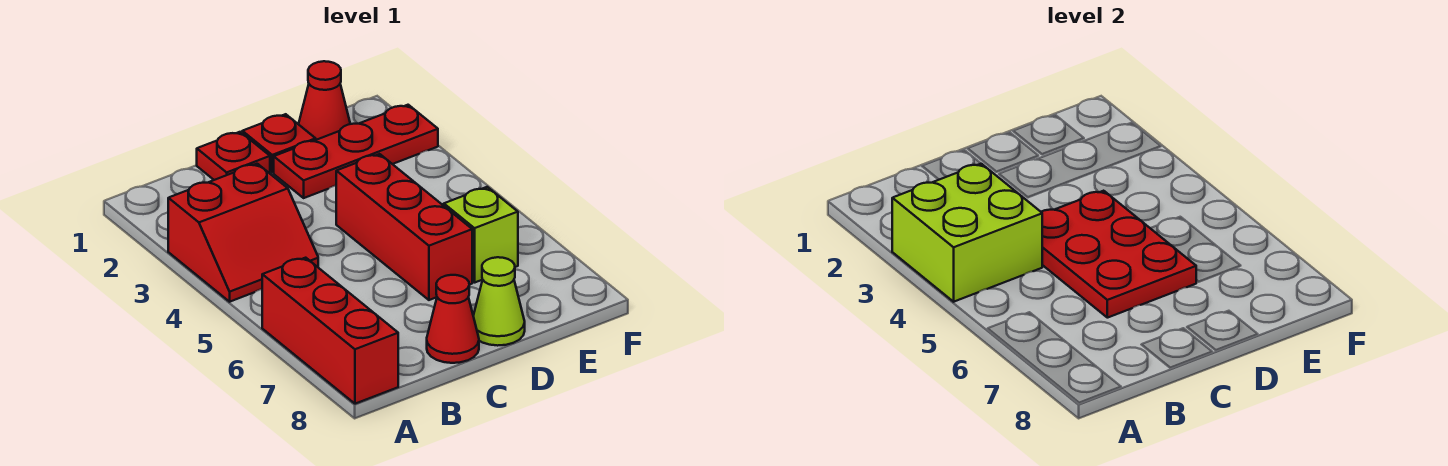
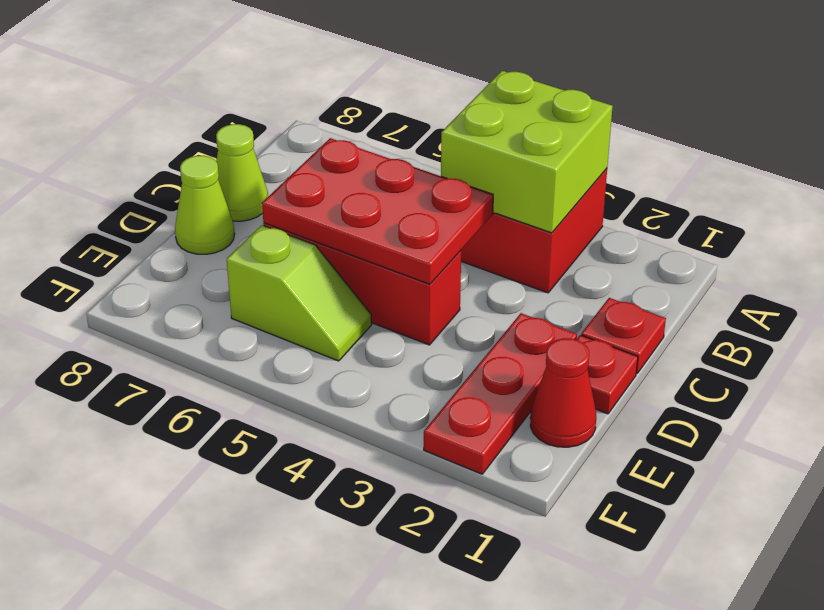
red 1x3 brick [262,258,398,404] -> none
red 1x1 cone [427,275,479,363] -> lime 1x1 cone [216,124,268,221]

